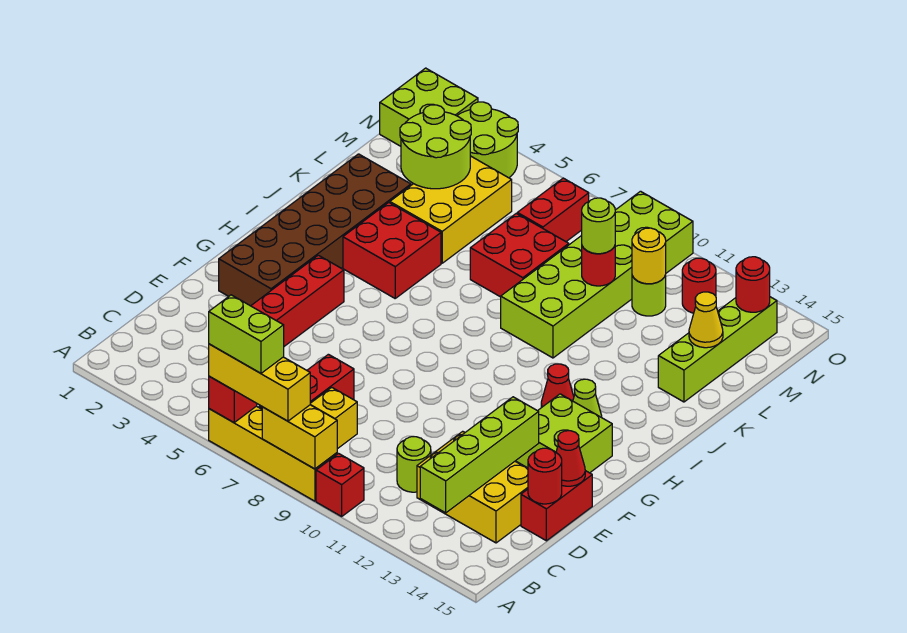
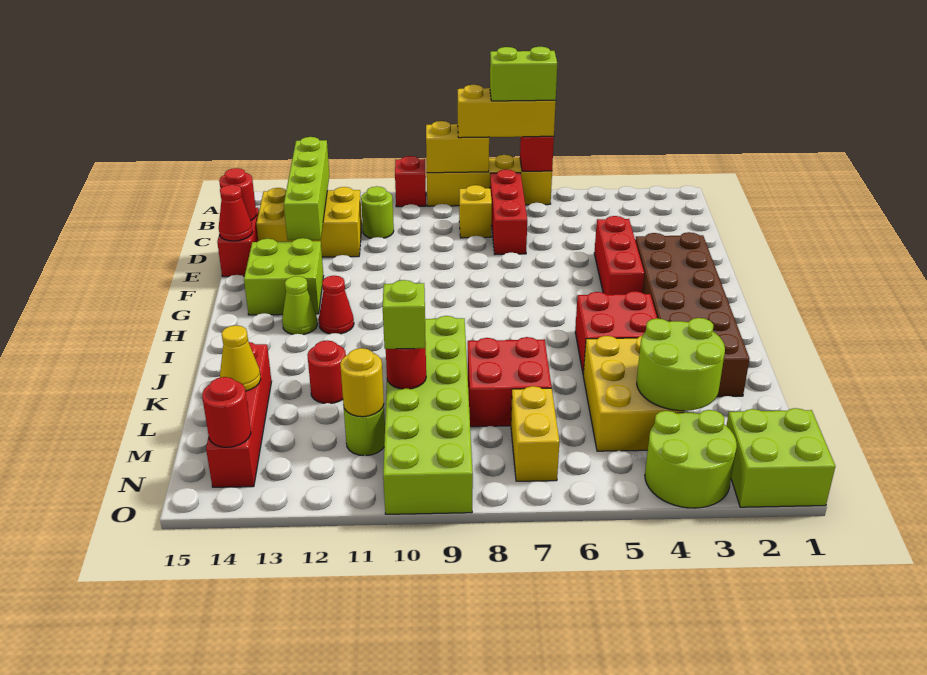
lime 1x4 brick [658,297,777,402] -> red 1x4 brick [206,342,272,487]
lime 1x1 round brick [582,198,615,254] -> lime 1x1 brick [383,280,425,349]
red 1x2 brick [517,178,589,242] -> yellow 1x2 brick [511,386,559,481]
red 1x1 round brick [682,258,716,313] -> red 1x1 round brick moved to [307,340,346,403]

